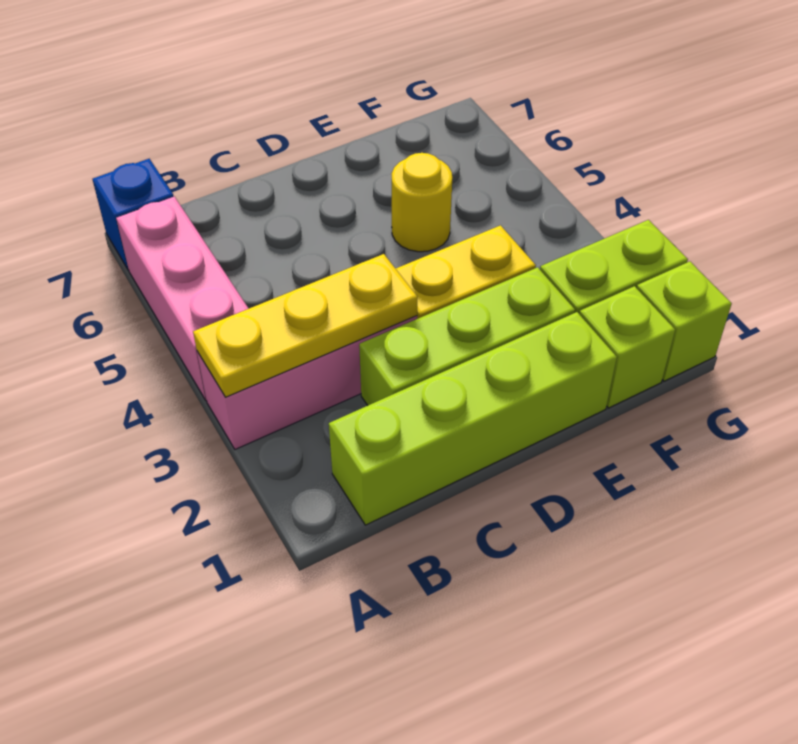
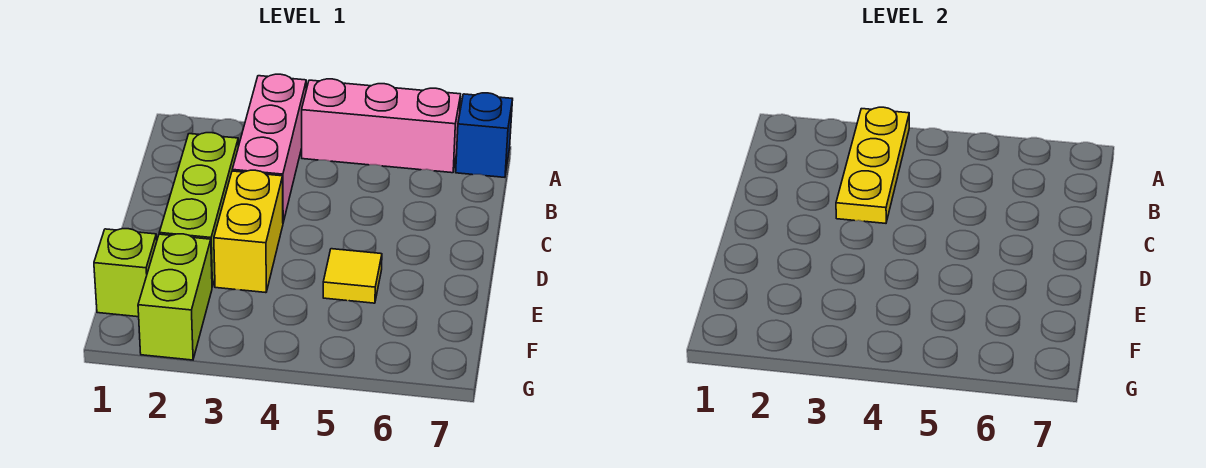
lime 1x4 brick [329,312,617,525] -> none
yellow 1x1 round brick [392,153,452,252] -> yellow 1x1 tile [323,249,382,303]
lime 1x1 brick [637,262,732,381] -> none

